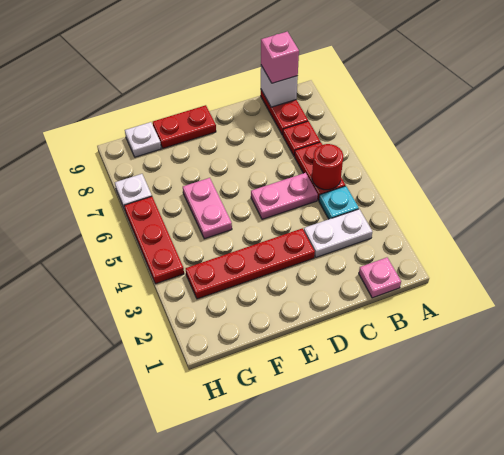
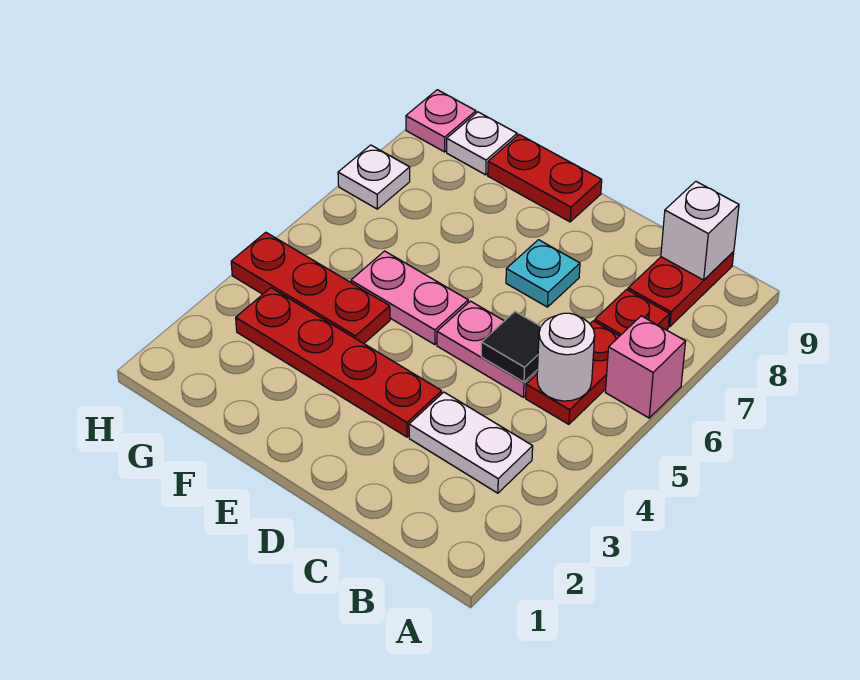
pink 1x1 plate [359,258,401,298] -> pink 1x1 plate moved to [406,90,476,152]
cyan 1x1 plate [319,186,359,219] -> cyan 1x1 plate moved to [506,240,580,307]
red 1x1 round brick [312,144,343,190] -> white 1x1 round brick [537,313,595,401]
pink 1x1 brick [261,32,299,83] -> pink 1x1 brick moved to [605,316,686,418]
none -> black 1x1 tile [481,312,541,382]
pink 1x2 plate [183,178,232,239] -> pink 1x2 plate turned to [351,251,468,345]
red 1x3 plate [124,196,184,284] -> red 1x3 plate turned to [231,232,390,343]

